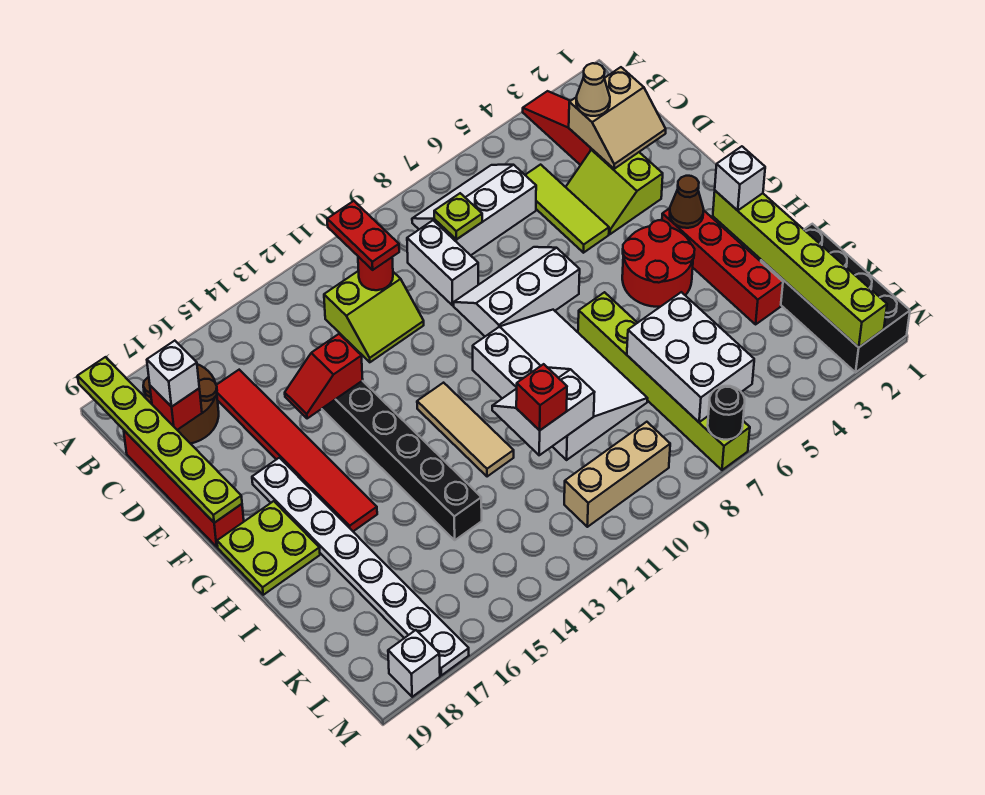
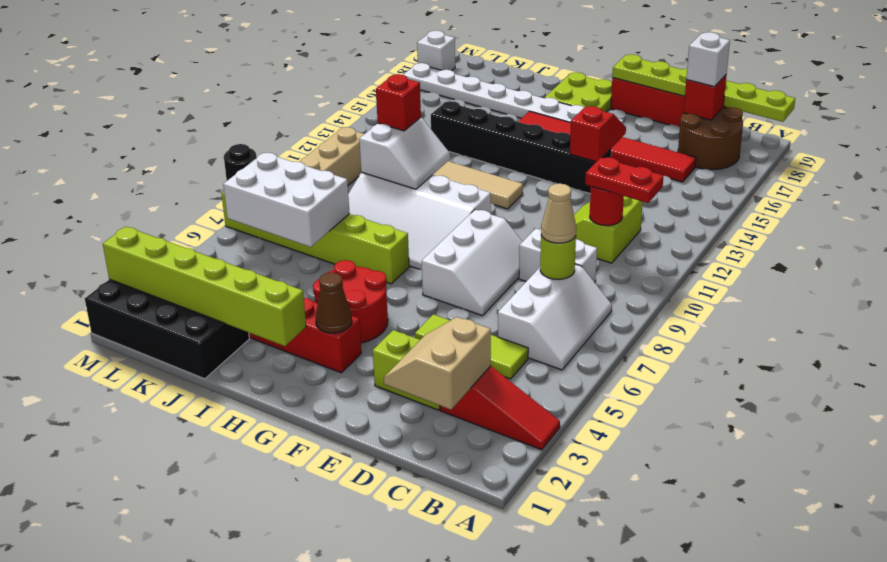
tan 1x1 cone [576,63,610,116] -> tan 1x1 cone moved to [541,183,576,243]
lime 1x1 plate [434,193,482,240] -> lime 1x1 round brick [540,236,576,280]
white 1x1 brick [715,146,765,211] -> none

